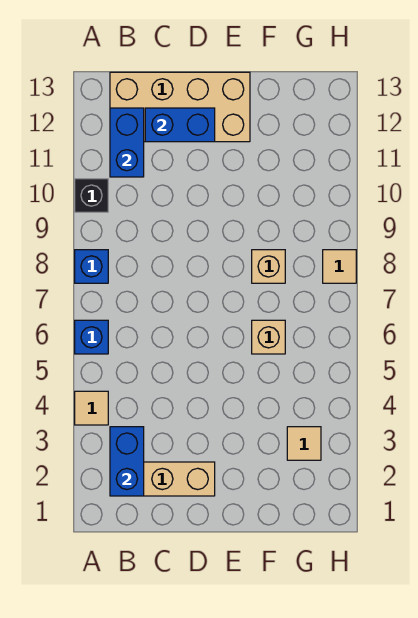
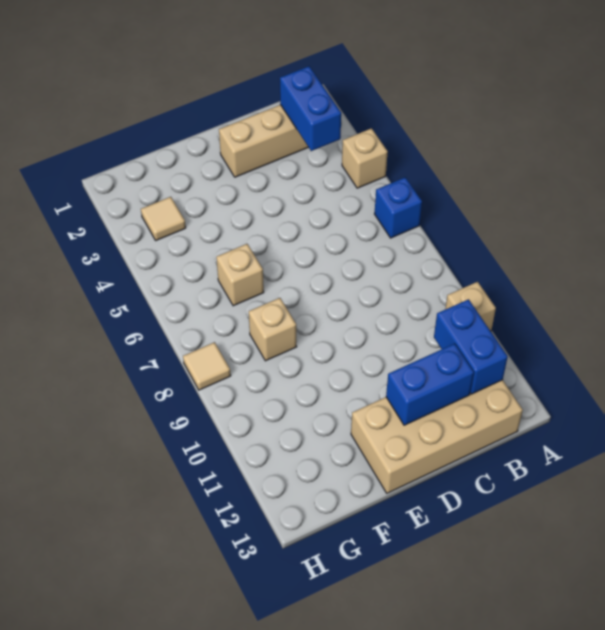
tan 1x1 tile [75,391,108,425] -> tan 1x1 brick [342,128,388,188]
blue 1x1 brick [75,250,108,283] -> none
black 1x1 brick [75,179,108,212] -> tan 1x1 brick [445,282,496,331]

